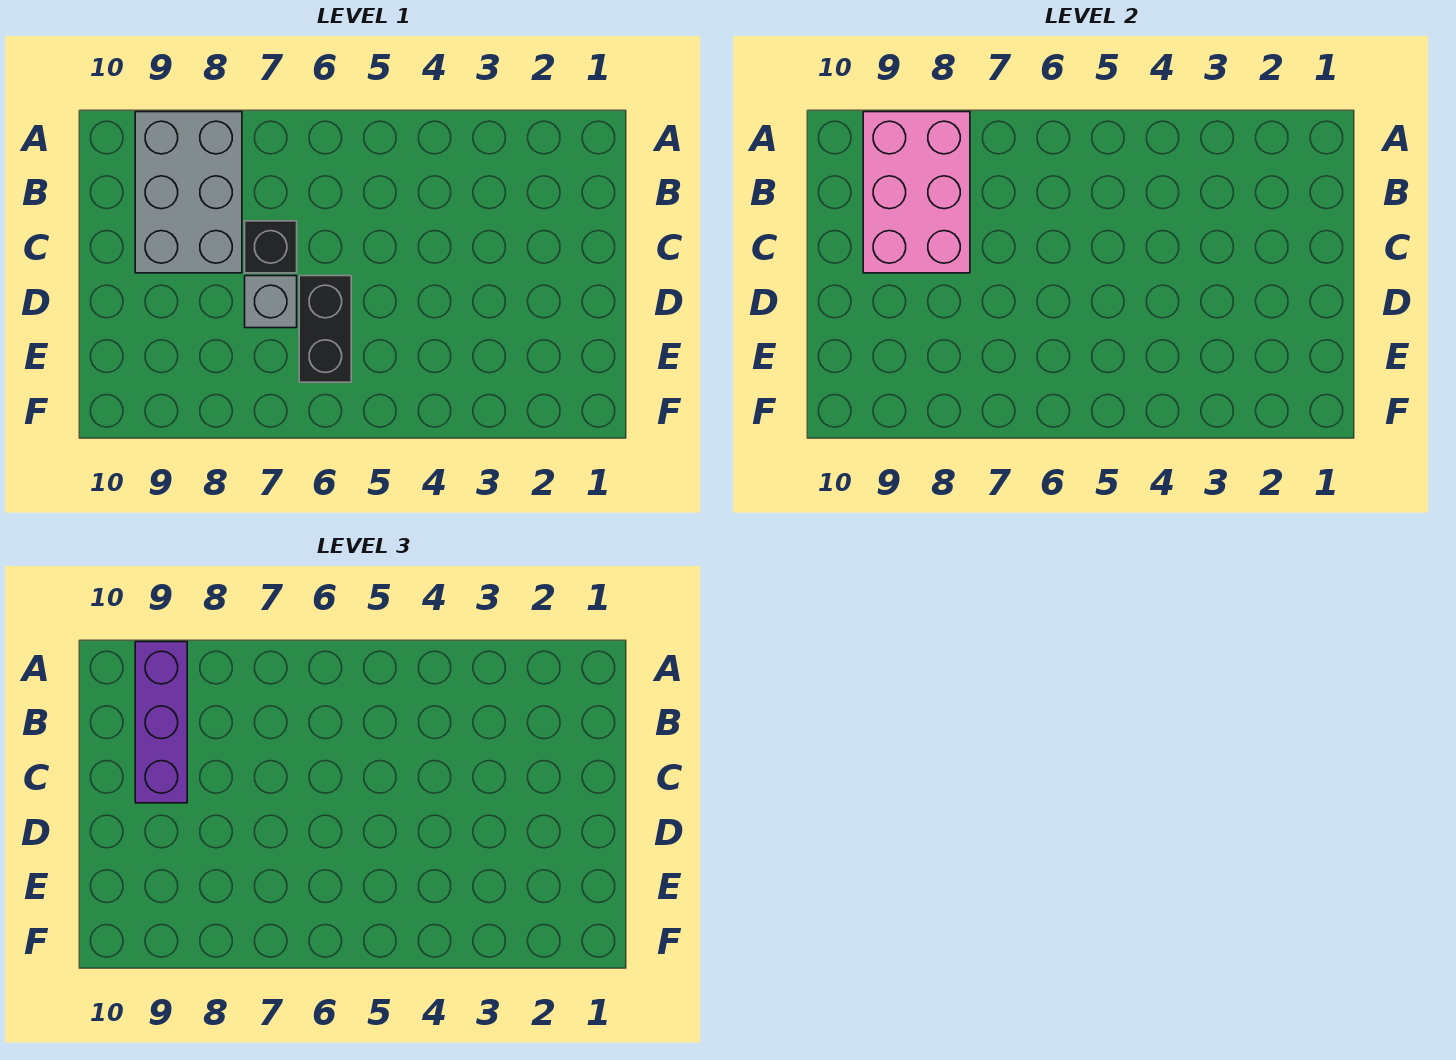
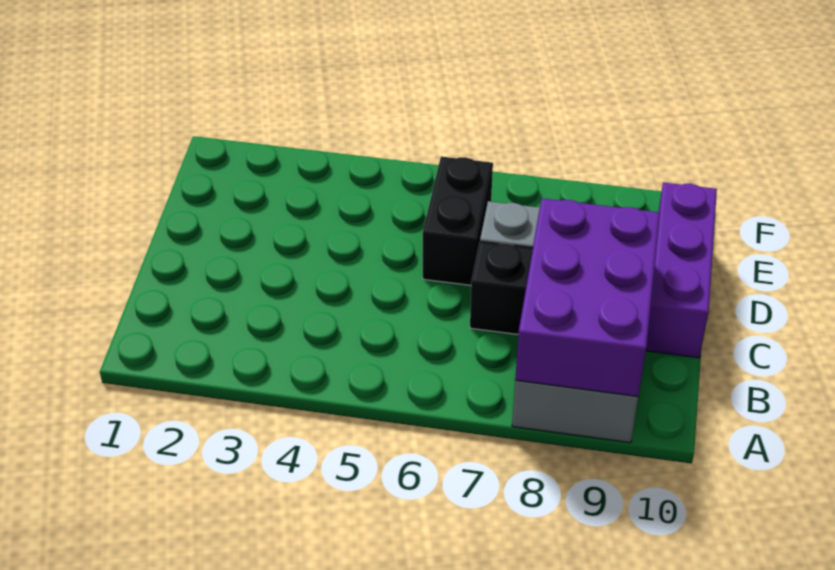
pink 2x3 brick [863,112,970,273] -> purple 2x3 brick [515,198,660,397]
purple 1x3 brick [135,642,187,803] -> purple 1x3 brick moved to [646,183,717,358]

